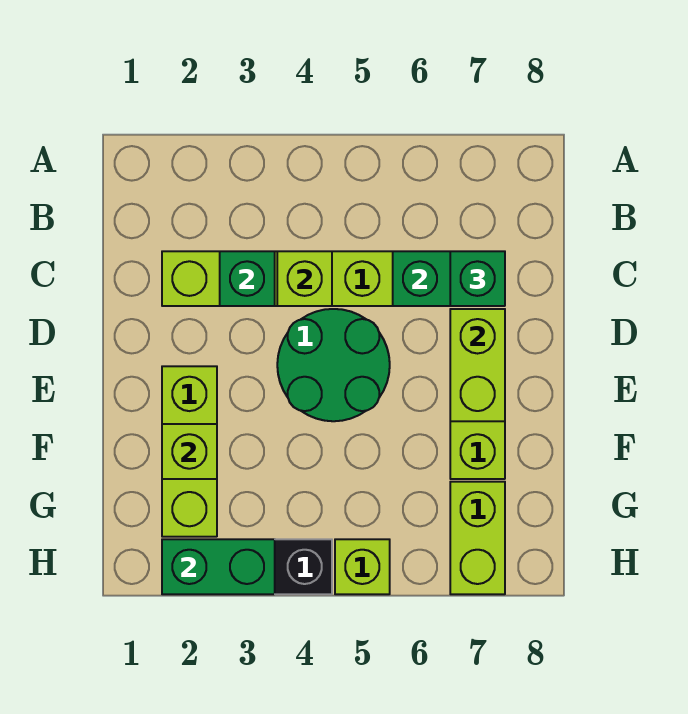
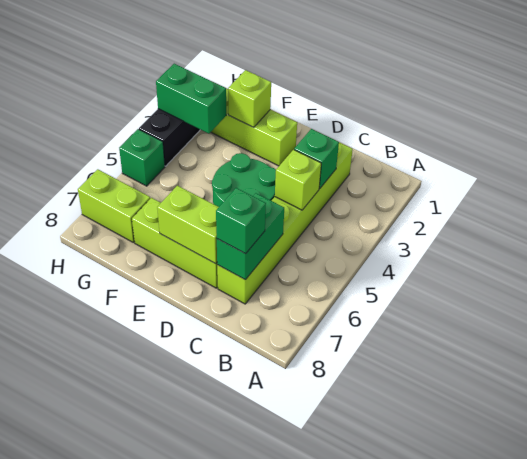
green 1x2 brick [162,539,275,594] -> green 1x2 brick turned to [156,64,226,134]
lime 1x1 brick [335,539,390,594] -> green 1x1 brick [119,129,165,186]

